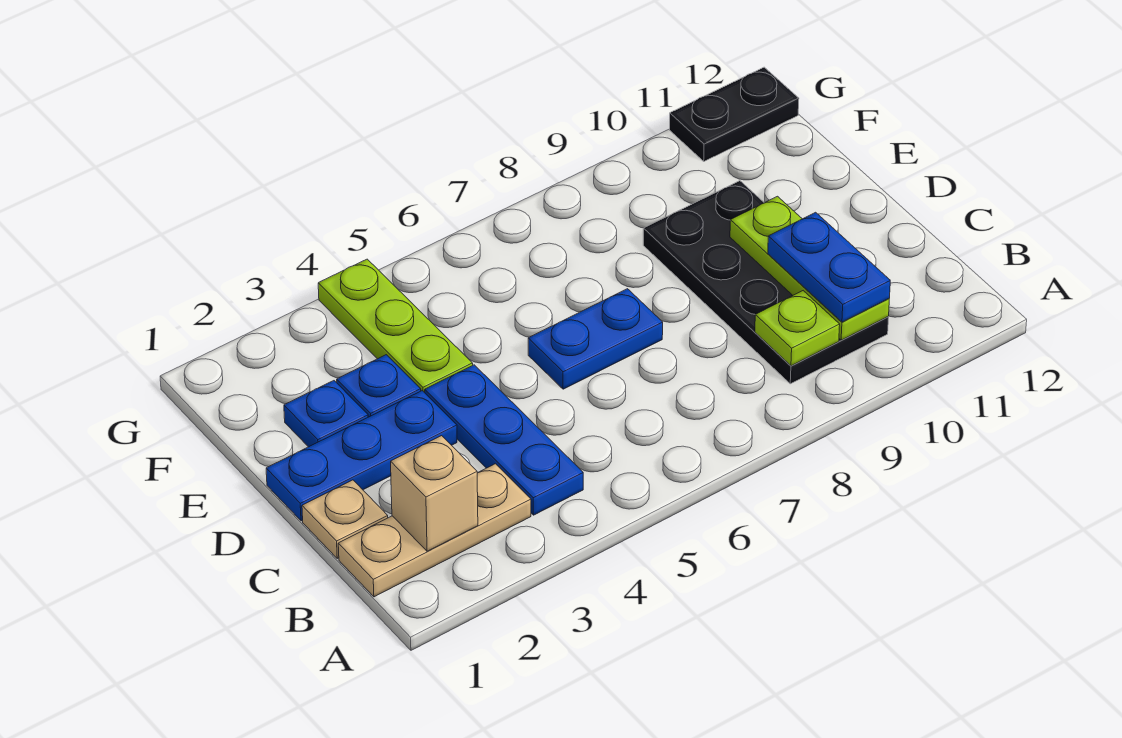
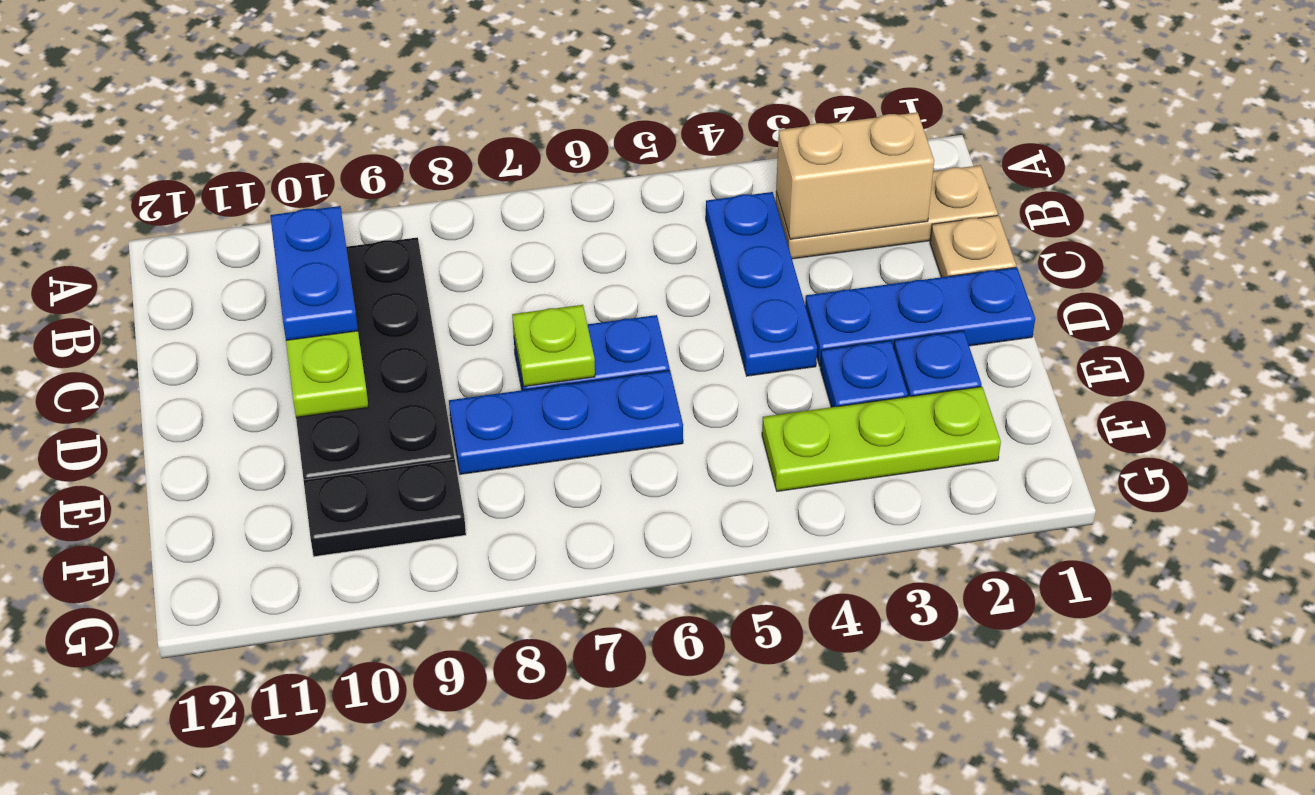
tan 1x1 brick [391,436,478,551] -> tan 1x2 brick [776,112,934,239]
lime 1x1 plate [755,291,840,366] -> lime 1x1 plate moved to [512,305,595,387]
lime 1x3 plate [318,259,473,393] -> lime 1x3 plate turned to [762,387,1001,491]
none -> blue 1x3 plate [449,370,683,474]
black 1x2 plate [670,67,799,161] -> black 1x2 plate moved to [304,459,466,557]

